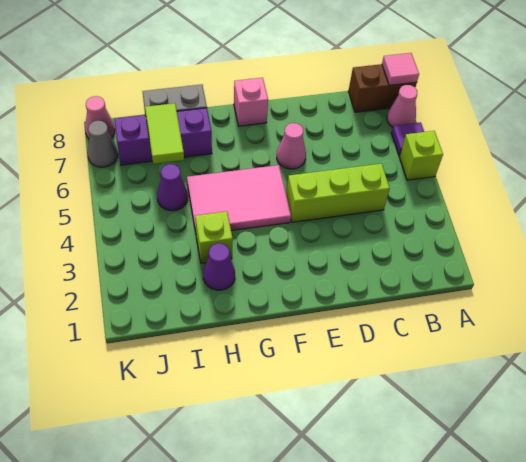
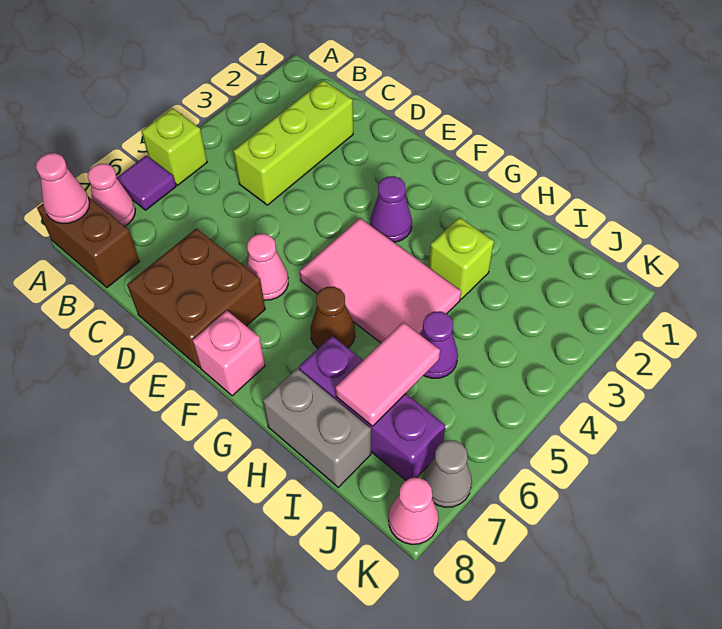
pink 1x1 tile [382,53,419,85] -> pink 1x1 cone [36,153,90,223]
lime 1x3 brick [286,164,390,222] -> lime 1x3 brick turned to [233,80,353,205]
none -> brown 2x2 brick [127,228,265,367]
none -> brown 1x1 cone [310,287,355,348]
purple 1x1 cone [203,243,235,290] -> purple 1x1 cone moved to [370,176,412,242]
lime 1x2 tile [145,103,184,164] -> pink 1x2 tile [335,322,440,426]

